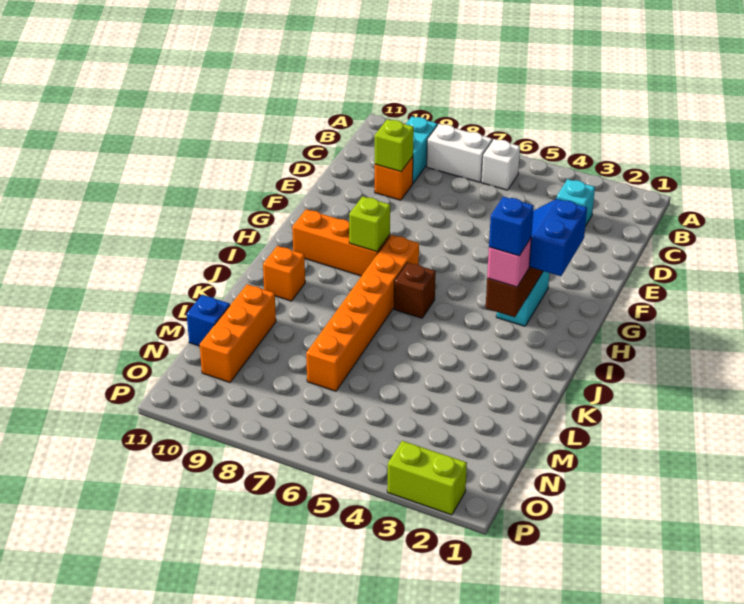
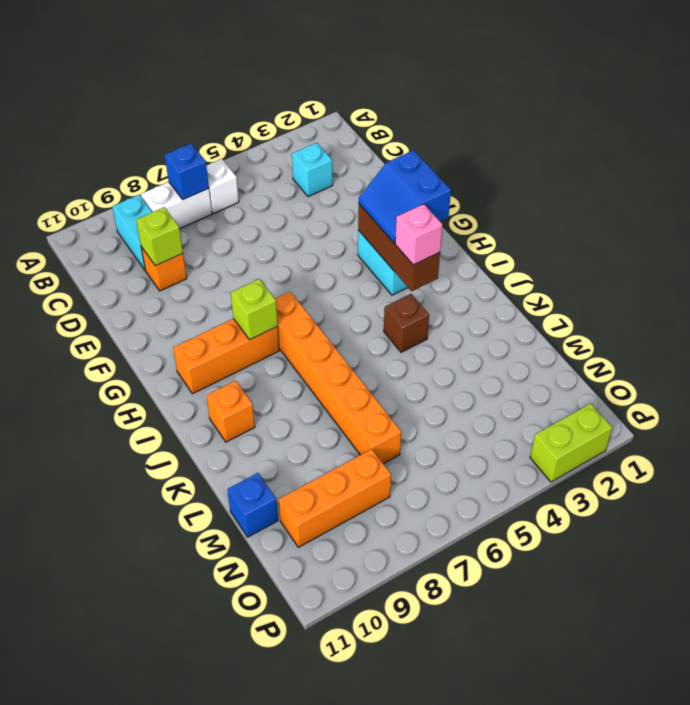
blue 1x1 brick [489,197,534,256] -> blue 1x1 brick moved to [165,143,209,200]
brown 1x1 brick [394,262,436,318] -> brown 1x1 brick moved to [384,294,429,352]
orange 1x3 brick [200,284,276,383] -> orange 1x3 brick turned to [279,449,391,547]

